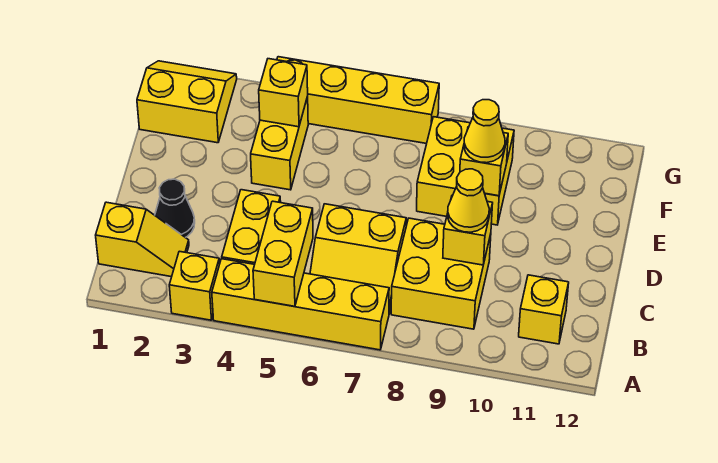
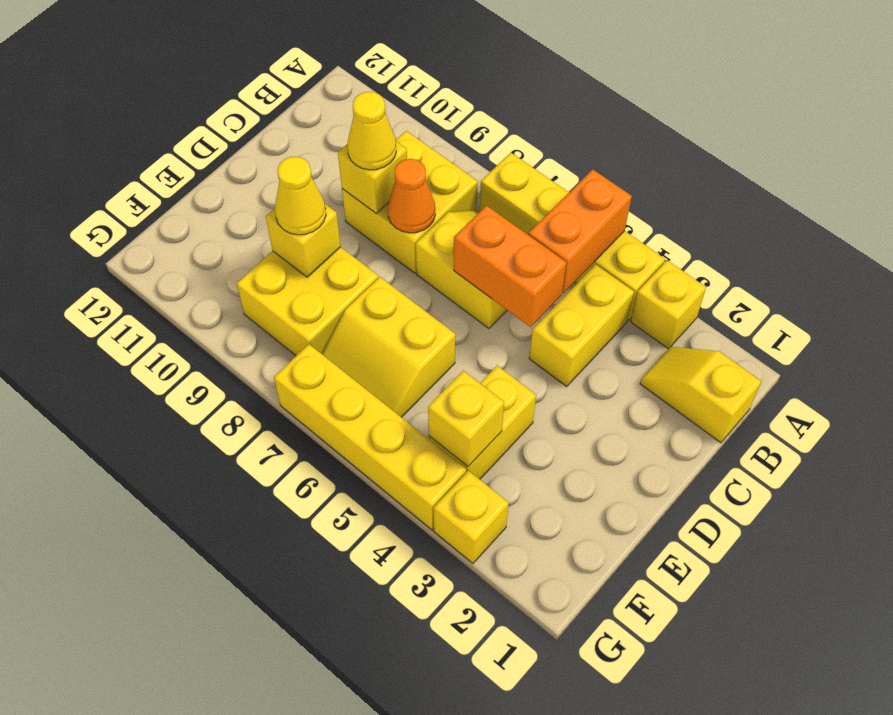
yellow 1x2 brick [253,201,313,306] -> orange 1x2 brick [528,169,632,293]
yellow 1x1 brick [519,275,569,344] -> yellow 1x1 brick moved to [434,471,509,563]
black 1x1 cone [155,179,195,237] -> none
none -> orange 1x2 brick [454,206,566,327]
none -> orange 1x1 cone [388,159,435,233]
yellow 2x2 slope [137,61,237,143] -> yellow 2x2 slope moved to [322,277,455,417]

